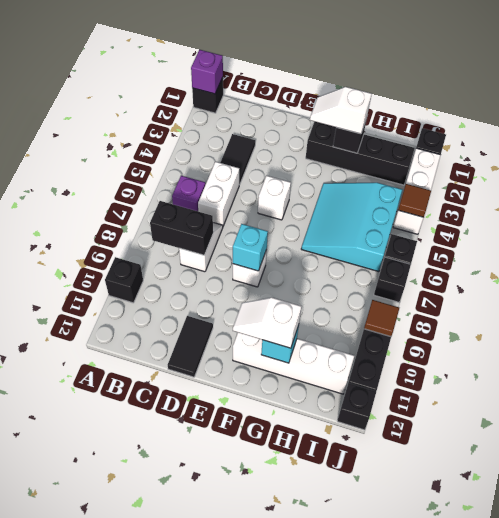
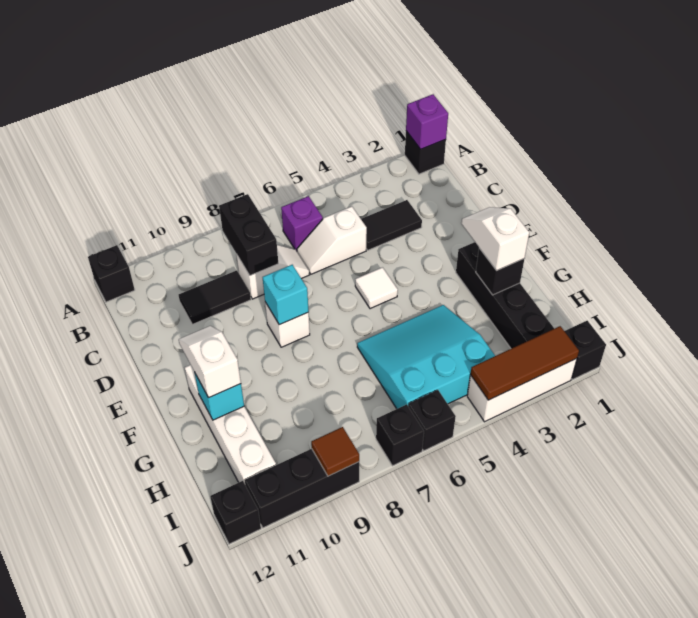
black 1x1 brick [105,257,143,303] -> black 1x1 brick moved to [88,245,135,302]
white 1x2 brick [198,162,240,226] -> white 1x2 slope [297,206,367,274]
black 1x2 tile [168,316,213,377] -> black 1x2 tile moved to [179,270,251,324]
white 1x1 brick [258,176,291,220] -> white 1x1 tile [355,267,398,309]
brown 1x1 tile [398,184,431,217] -> brown 1x3 tile [470,326,579,400]

